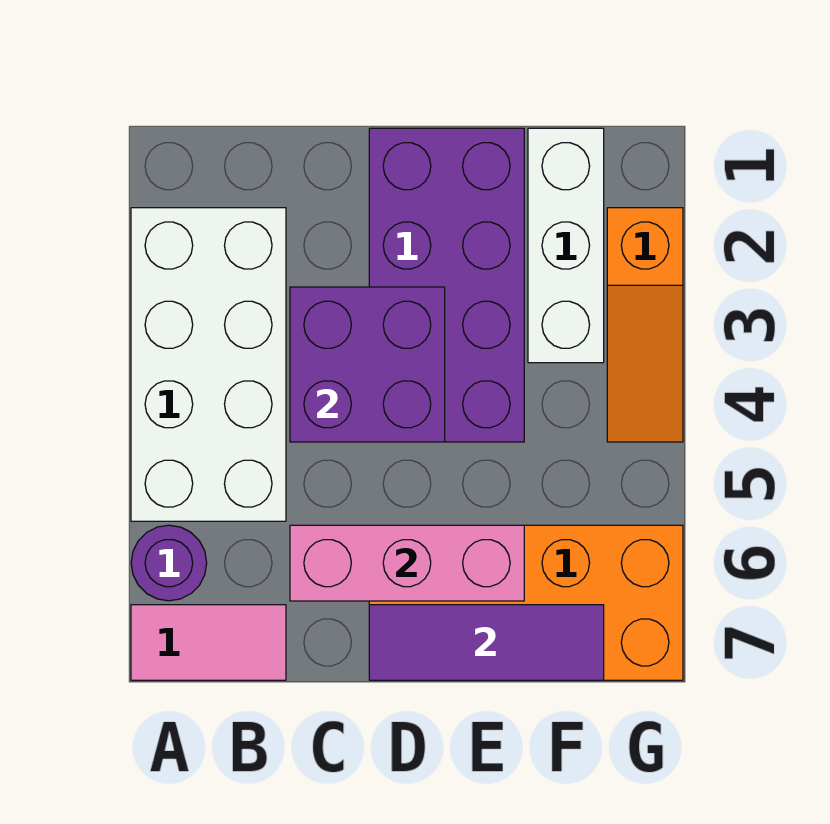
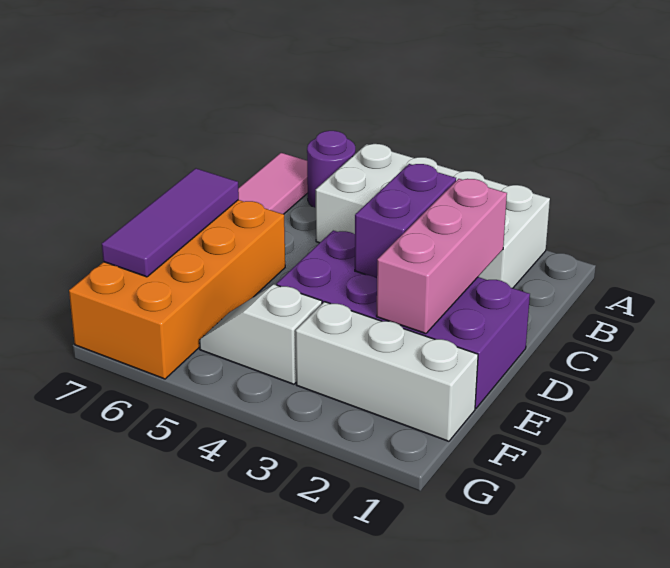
purple 2x2 brick [290,287,445,442] -> purple 1x2 brick [355,164,456,278]
pink 1x3 brick [290,525,524,601] -> pink 1x3 brick moved to [376,179,507,334]
none -> white 1x2 slope [199,284,322,384]
orange 1x3 slope [607,208,683,442] -> none

